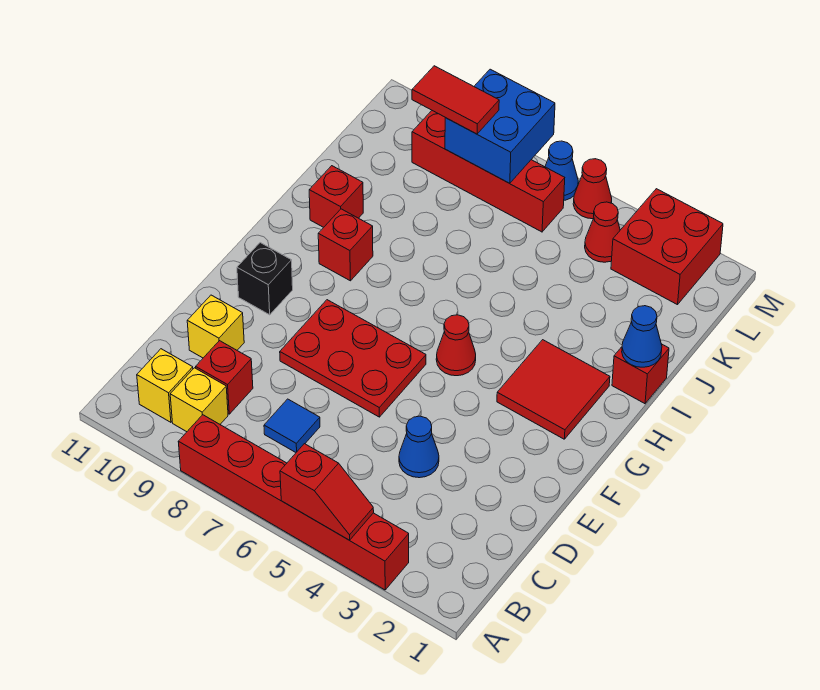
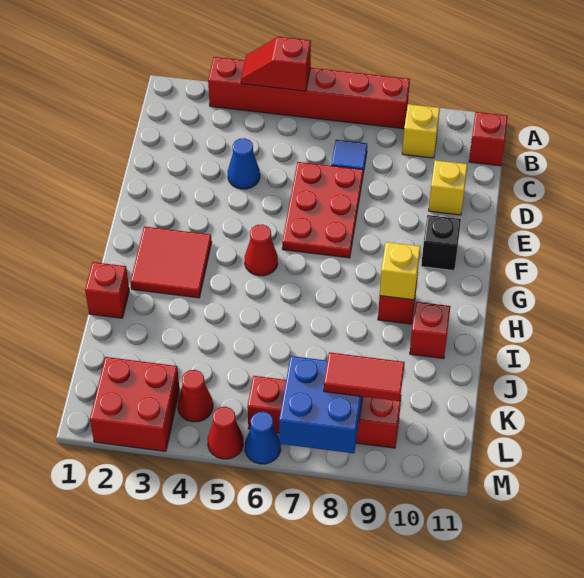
yellow 1x1 brick [137,349,193,422] -> yellow 1x1 brick moved to [380,242,421,300]
red 1x1 brick [196,341,253,414] -> red 1x1 brick moved to [469,112,508,166]
red 2x3 plate [280,300,426,417] -> red 2x3 plate turned to [282,162,363,258]
blue 1x1 cone [622,306,662,367] -> none

